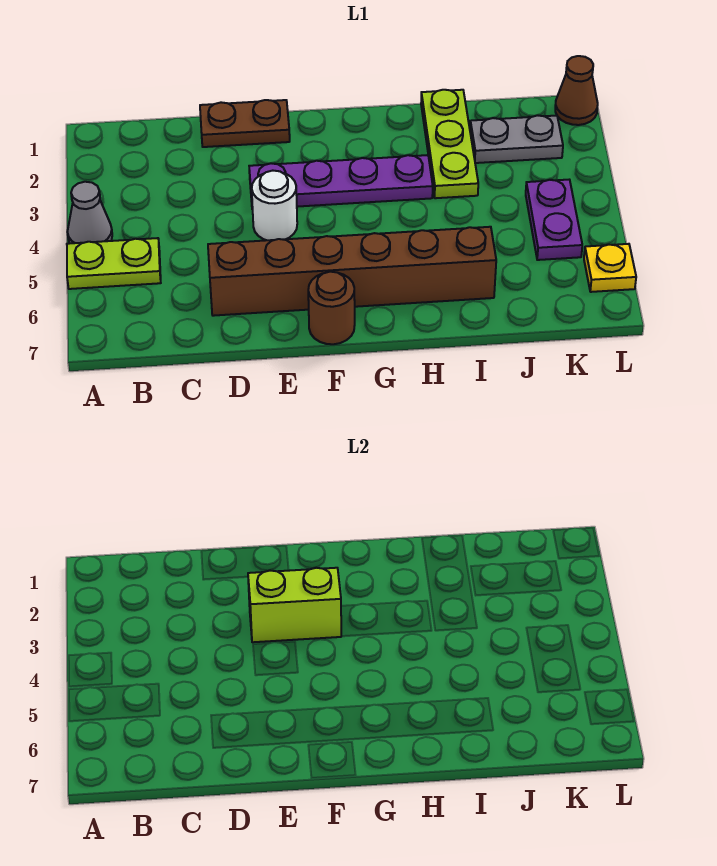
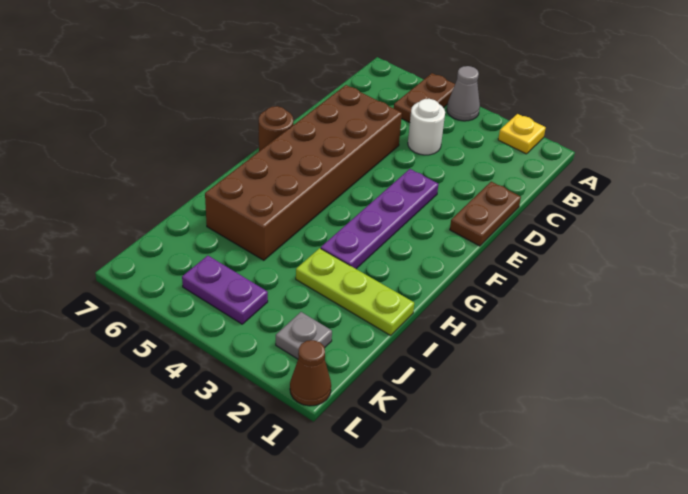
lime 1x2 plate [67,238,161,289] -> brown 1x2 plate [394,73,455,123]
brown 1x6 brick [208,227,496,316] -> brown 2x6 brick [205,85,402,260]
lime 1x2 brick [248,568,341,642] -> none
white 1x1 round brick [252,171,297,240] -> white 1x1 round brick moved to [408,99,445,155]
grey 1x2 plate [470,115,563,163] -> grey 1x1 plate [276,312,332,359]
yellow 1x1 plate [584,244,636,292] -> yellow 1x1 plate moved to [498,114,546,154]

